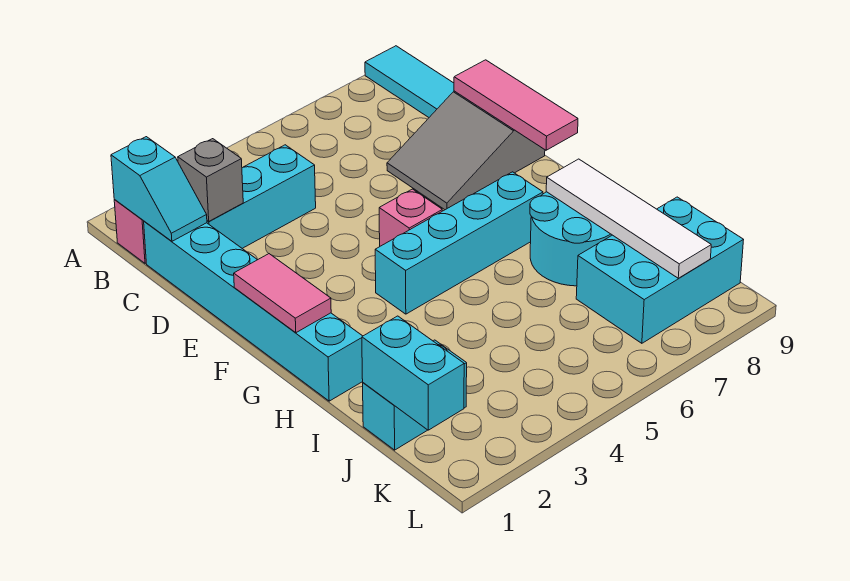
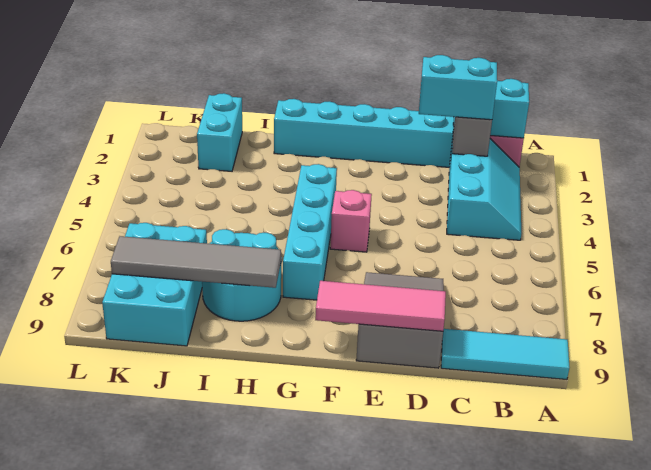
pink 1x2 tile [234,254,331,333] -> none
white 1x4 tile [546,159,711,278] -> grey 1x4 tile [111,236,281,288]
cyan 1x2 brick [362,316,464,430] -> cyan 1x2 brick moved to [419,55,497,120]

